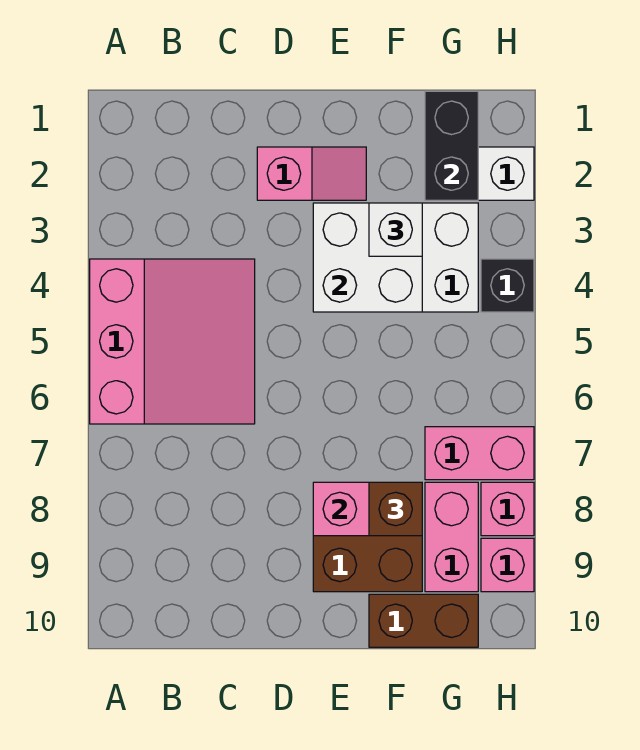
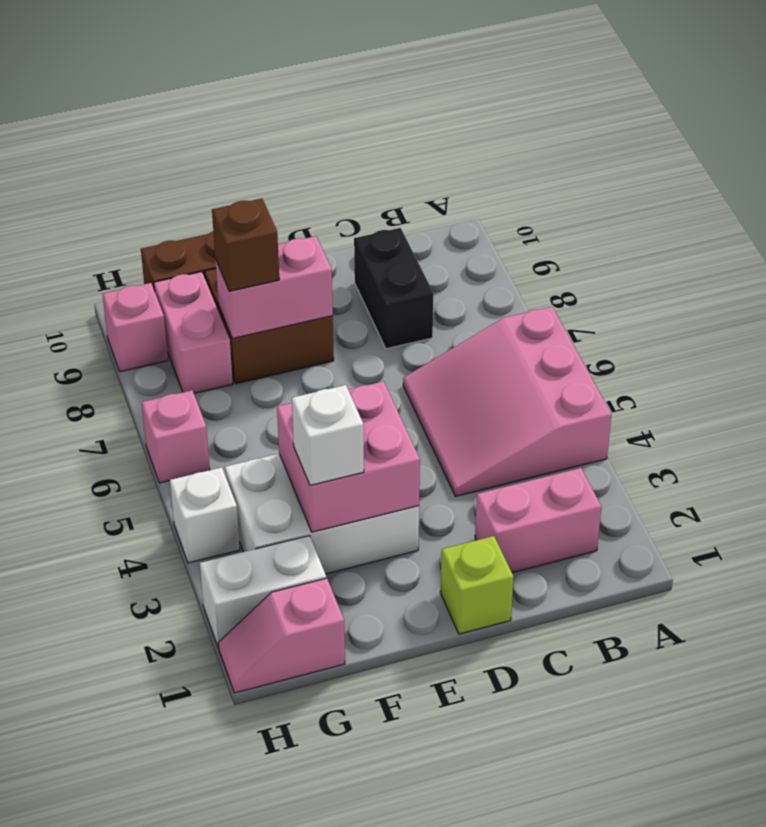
none -> lime 1x1 brick [441,536,514,634]
pink 1x2 slope [257,147,366,200] -> pink 1x2 slope moved to [218,578,345,693]
white 2x2 brick [313,203,422,312] -> pink 2x2 brick [277,381,420,532]
black 1x2 brick [425,91,478,200] -> black 1x2 brick moved to [354,228,434,349]
pink 1x2 brick [425,427,534,480] -> pink 1x2 brick moved to [475,468,601,573]
black 1x1 brick [481,259,534,312] -> white 1x1 brick [170,467,240,563]
pink 1x1 brick [481,482,534,536] -> pink 1x1 brick moved to [142,390,210,483]

